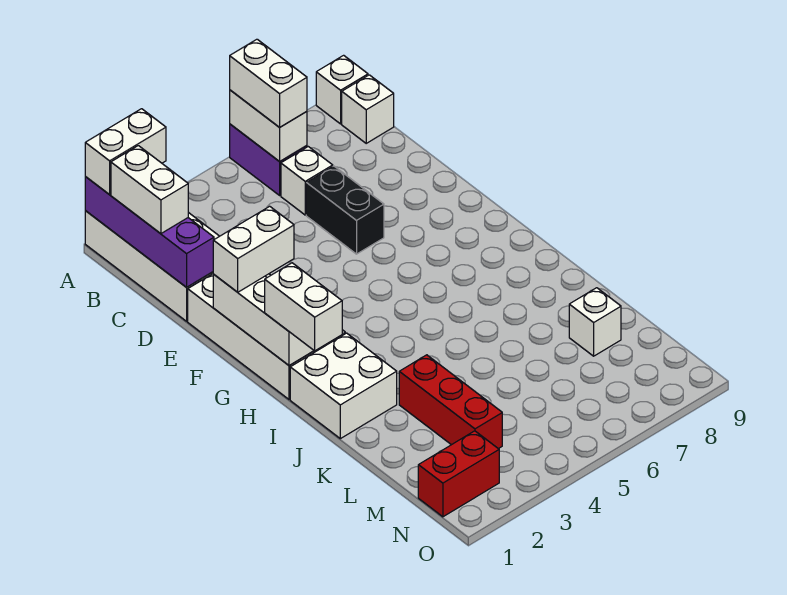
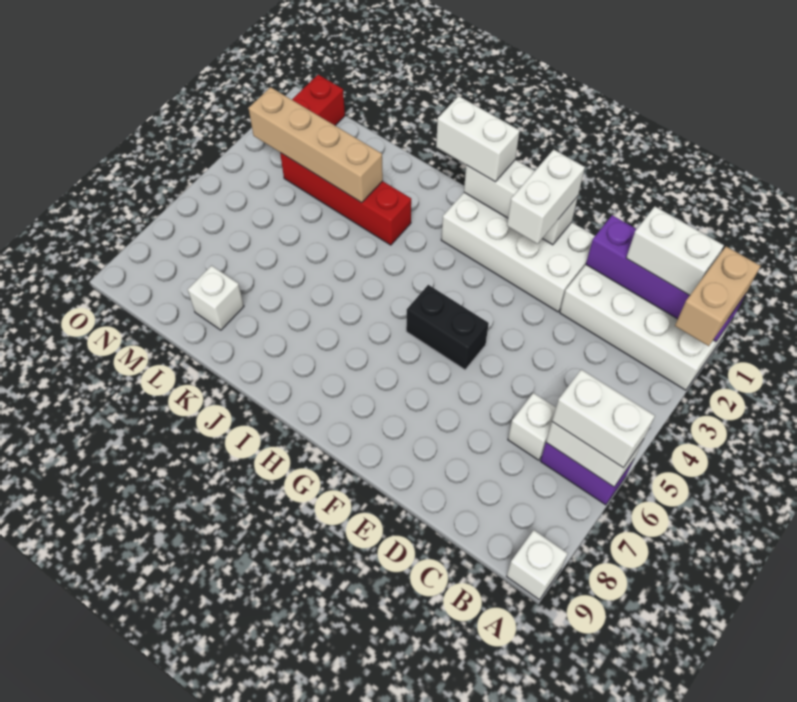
white 1x2 brick [85,109,166,195] -> tan 1x2 brick [675,247,760,346]
white 1x1 brick [342,75,394,143] -> none
black 1x2 brick [306,166,384,254] -> black 1x2 brick moved to [406,285,489,370]
white 2x2 brick [290,333,397,439] -> none
red 1x3 brick [399,355,502,449] -> red 1x4 brick [280,153,411,245]
none -> tan 1x4 brick [249,87,383,203]

